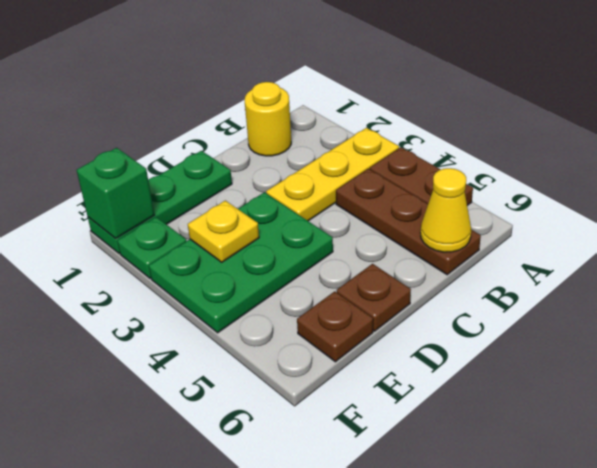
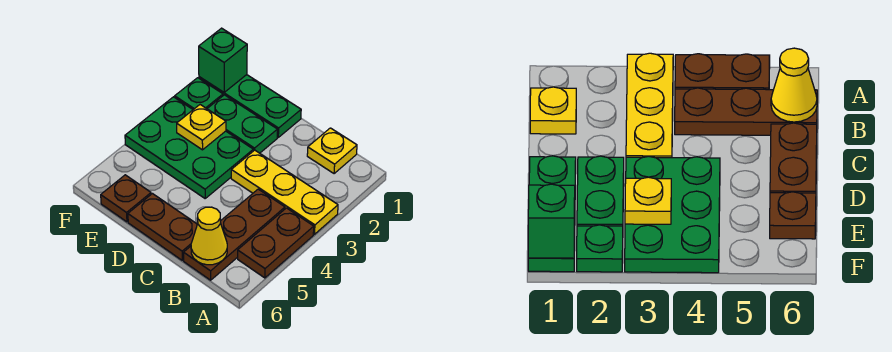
yellow 1x1 round brick [245,82,291,156] -> yellow 1x1 plate [307,128,357,174]
none -> green 1x2 plate [207,95,277,153]
brown 1x1 plate [337,264,411,331] -> brown 1x2 plate [128,194,197,260]

